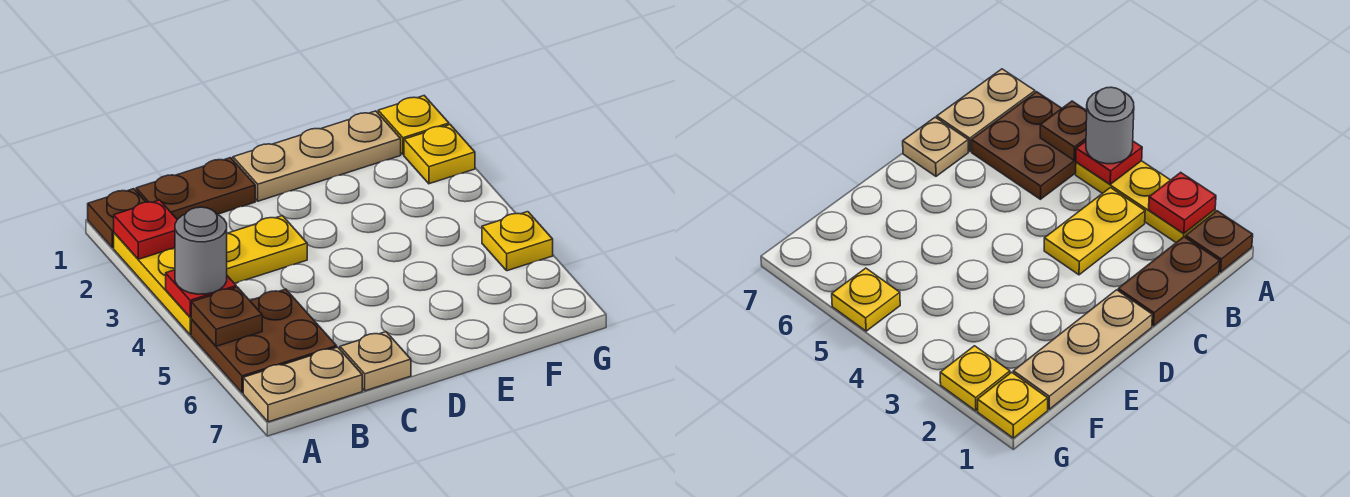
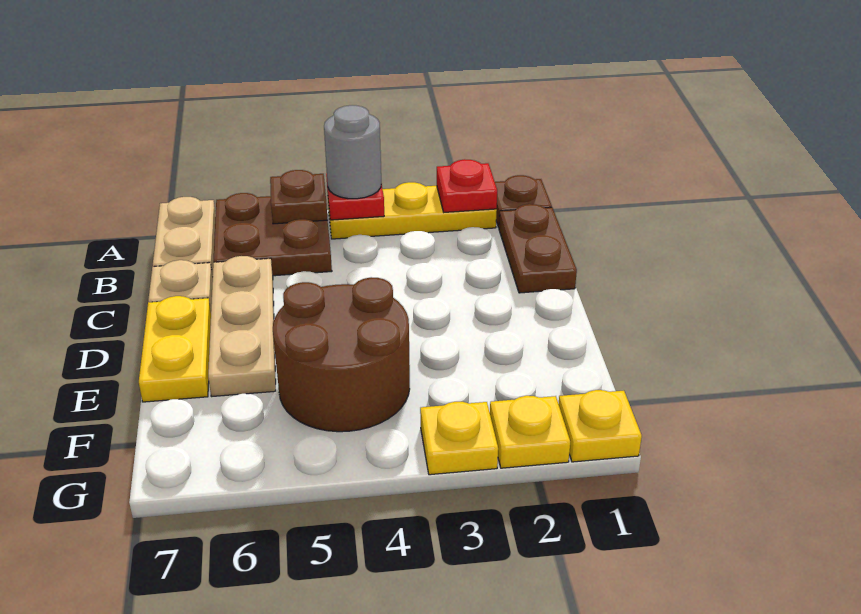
yellow 1x2 plate [227,216,307,284] -> yellow 1x2 plate moved to [139,296,211,402]
tan 1x3 plate [233,111,401,201] -> tan 1x3 plate moved to [208,256,276,397]
none -> brown 2x2 round brick [273,277,410,432]
yellow 1x1 plate [482,212,553,271] -> yellow 1x1 plate moved to [420,402,498,475]

